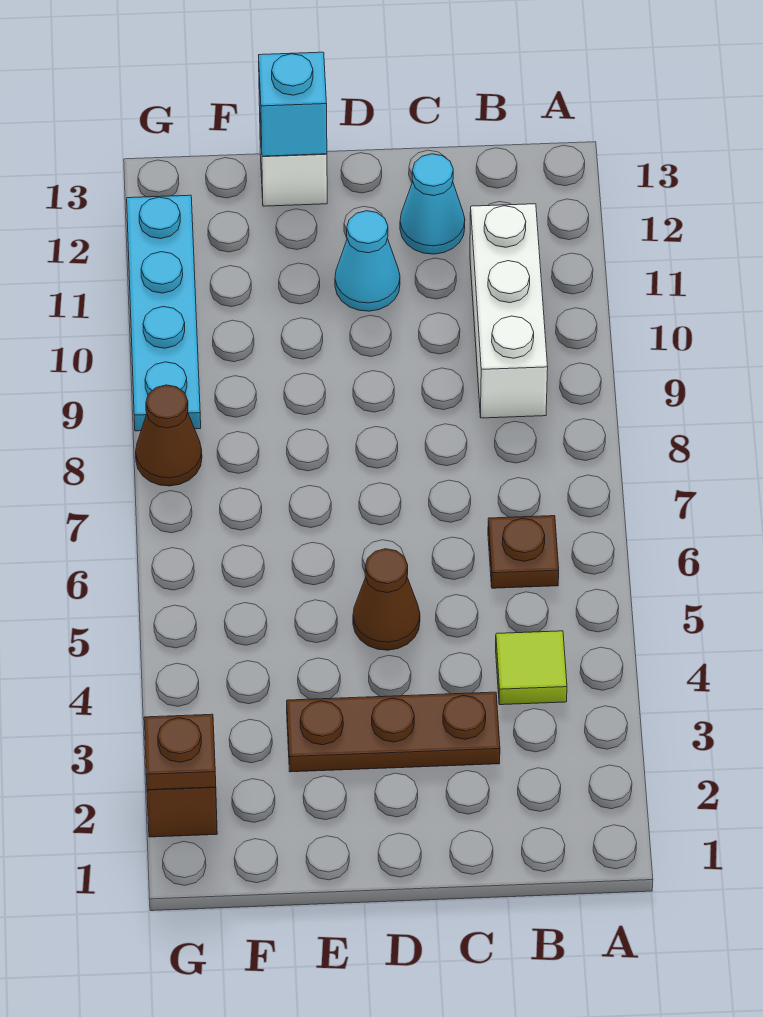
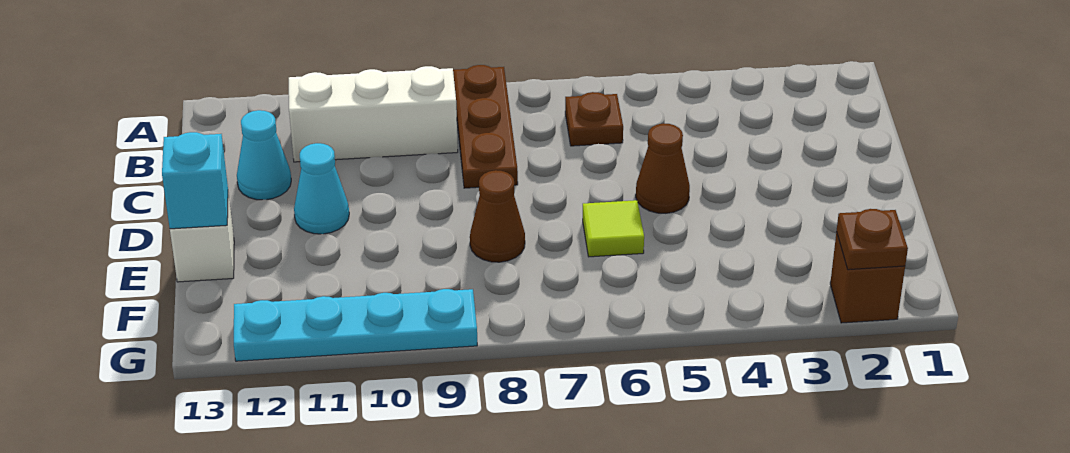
lime 1x1 tile [496,631,567,705] -> lime 1x1 tile moved to [583,200,644,257]
brown 1x3 plate [287,692,500,772] -> brown 1x3 plate moved to [453,65,518,188]
brown 1x1 cone [136,385,202,486] -> brown 1x1 cone moved to [470,170,525,262]

